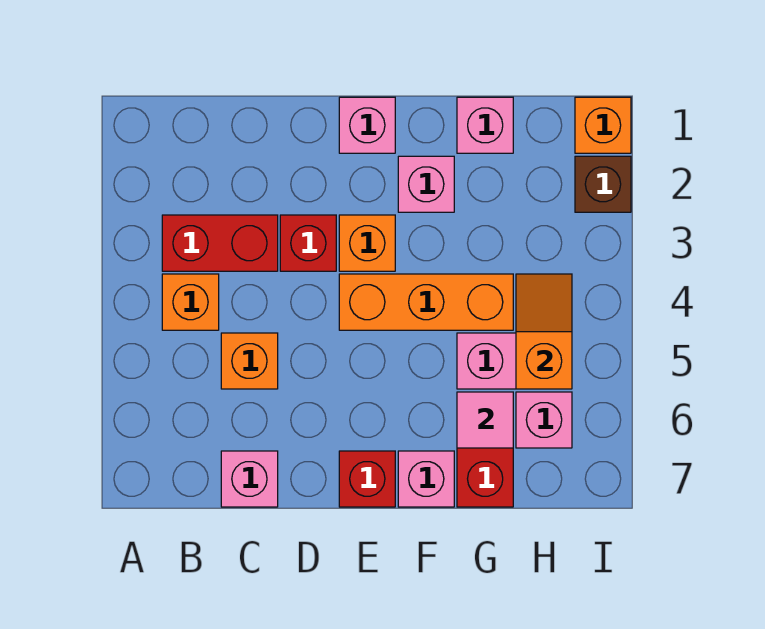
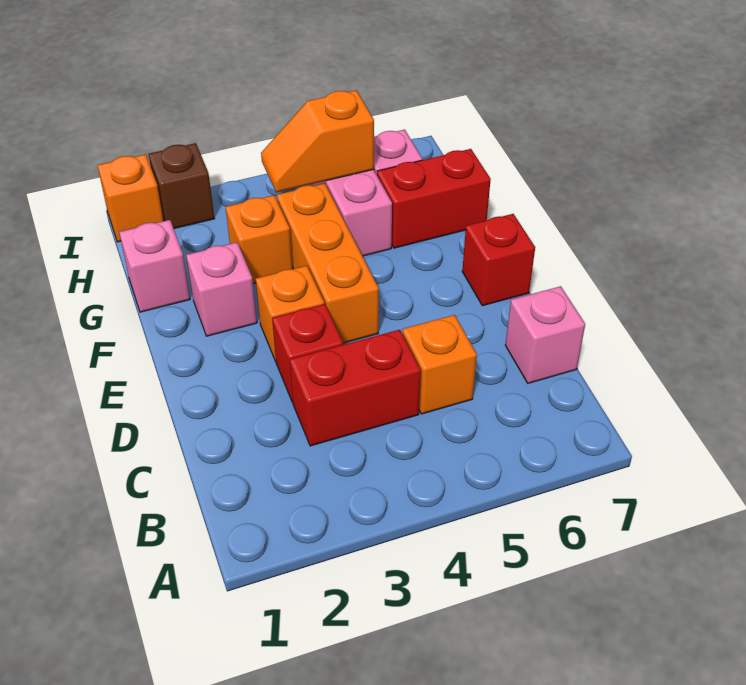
red 1x2 brick [162,215,278,271] -> red 1x2 brick turned to [290,330,421,446]
orange 1x1 brick [162,274,219,330] -> orange 1x1 brick moved to [226,195,292,284]
pink 1x1 brick [339,97,395,153] -> none
pink 1x1 brick [398,451,454,507] -> none
pink 1x1 tile [457,392,513,448] -> none

